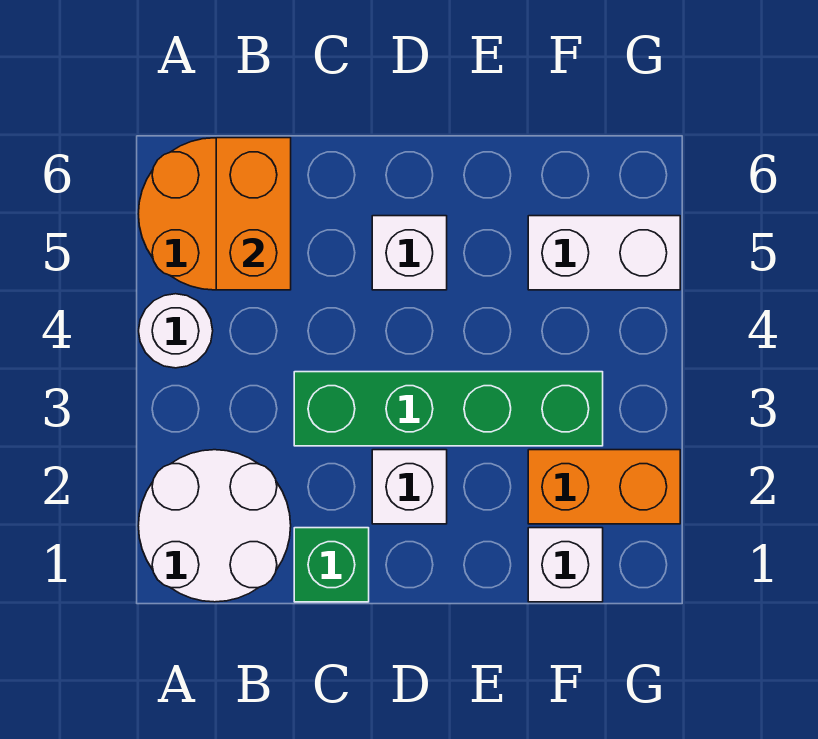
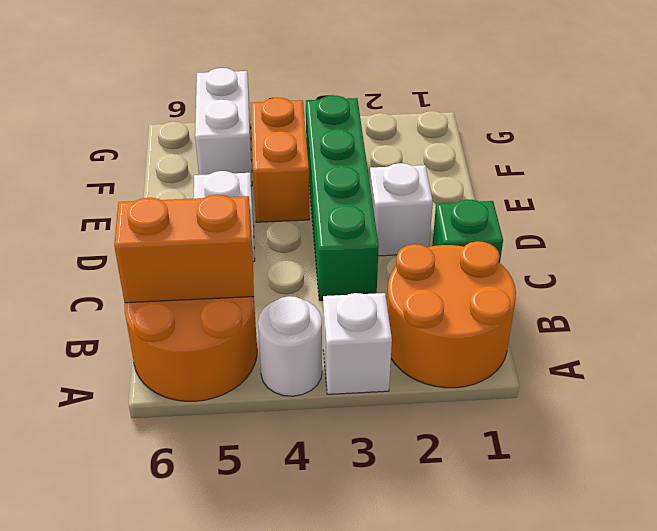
white 2x2 round brick [138,450,291,602] -> orange 2x2 round brick [387,241,516,388]
white 1x1 brick [528,528,603,602] -> white 1x1 brick moved to [323,293,392,394]
orange 1x2 brick [528,450,680,524] -> orange 1x2 brick moved to [251,98,310,222]

